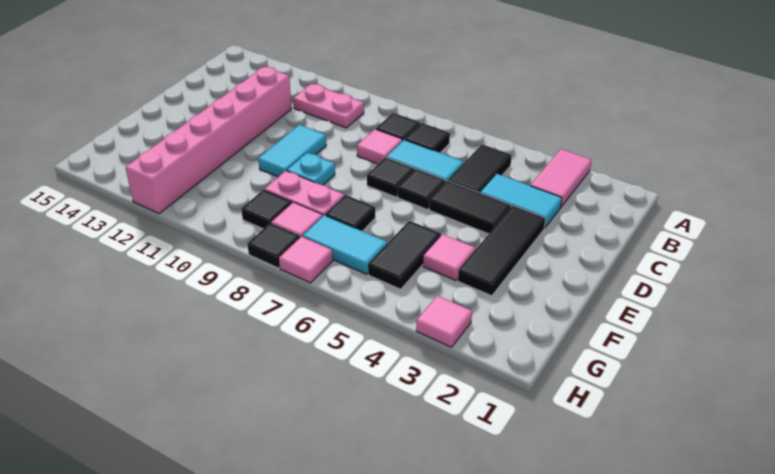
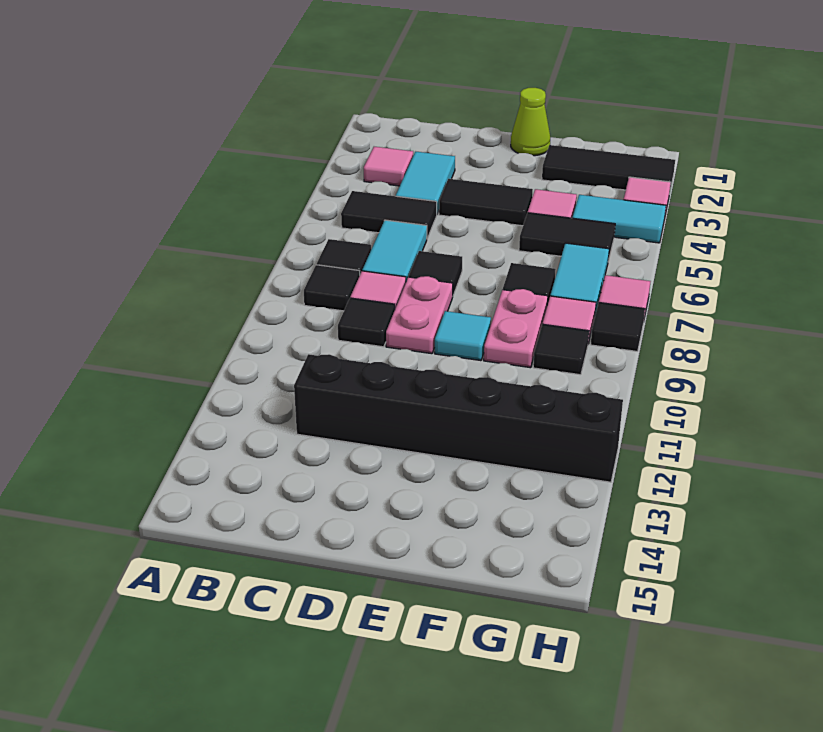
pink 1x2 tile [530,149,592,208] -> pink 1x1 tile [364,147,413,186]
pink 1x2 plate [293,84,364,128] -> pink 1x2 plate moved to [386,276,453,354]
pink 1x6 brick [125,67,292,214] -> black 1x6 brick [294,354,623,482]
black 1x3 tile [458,206,546,296] -> black 1x3 tile moved to [542,145,675,190]
black 1x2 tile [429,181,511,234] -> black 1x2 tile turned to [439,179,533,226]
black 1x1 tile [398,169,446,210] -> black 1x1 tile moved to [338,298,395,347]
cyan 1x2 tile [258,125,326,177] -> cyan 1x2 tile moved to [573,195,666,243]
none -> lime 1x1 cone [511,88,550,156]
cyan 1x1 plate [287,153,335,185] -> cyan 1x1 tile [435,311,491,361]

